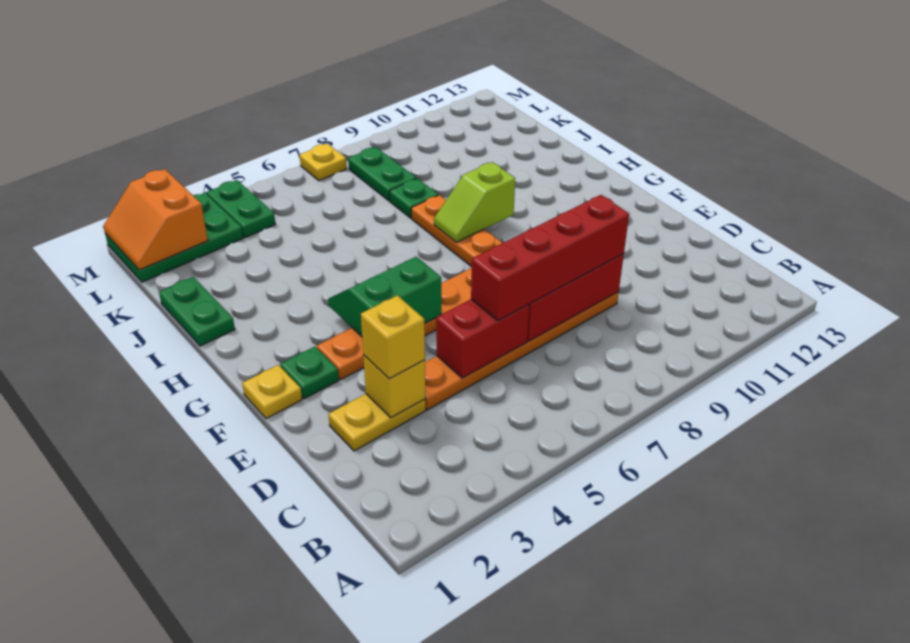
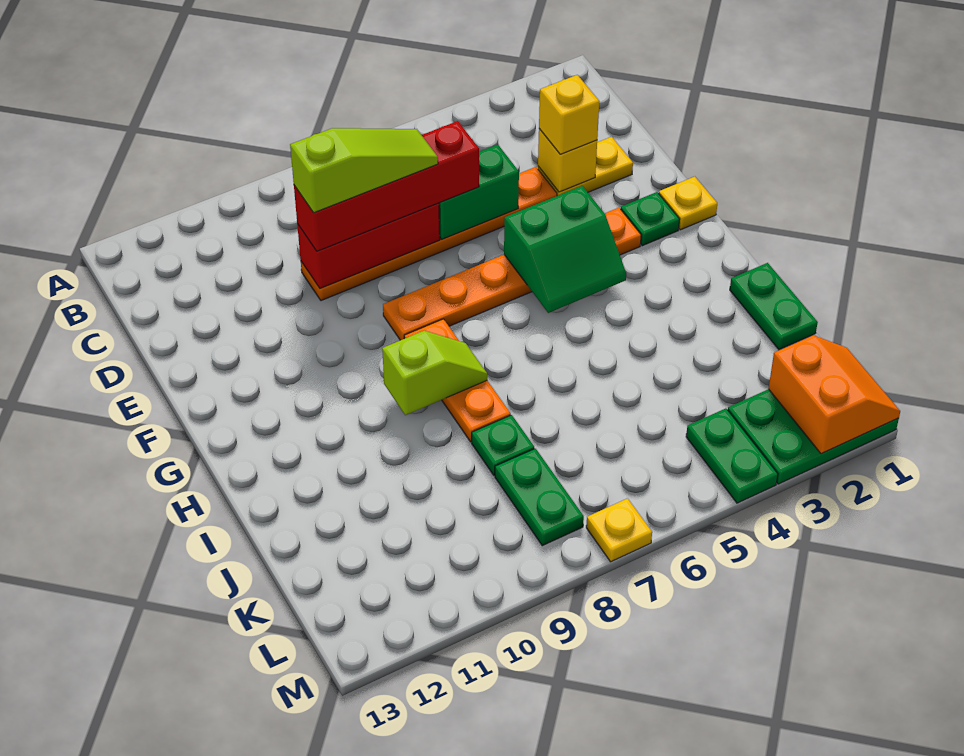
red 1x2 brick [436,299,530,378] -> green 1x2 brick [439,145,519,239]
none -> lime 1x3 slope [290,128,438,213]

